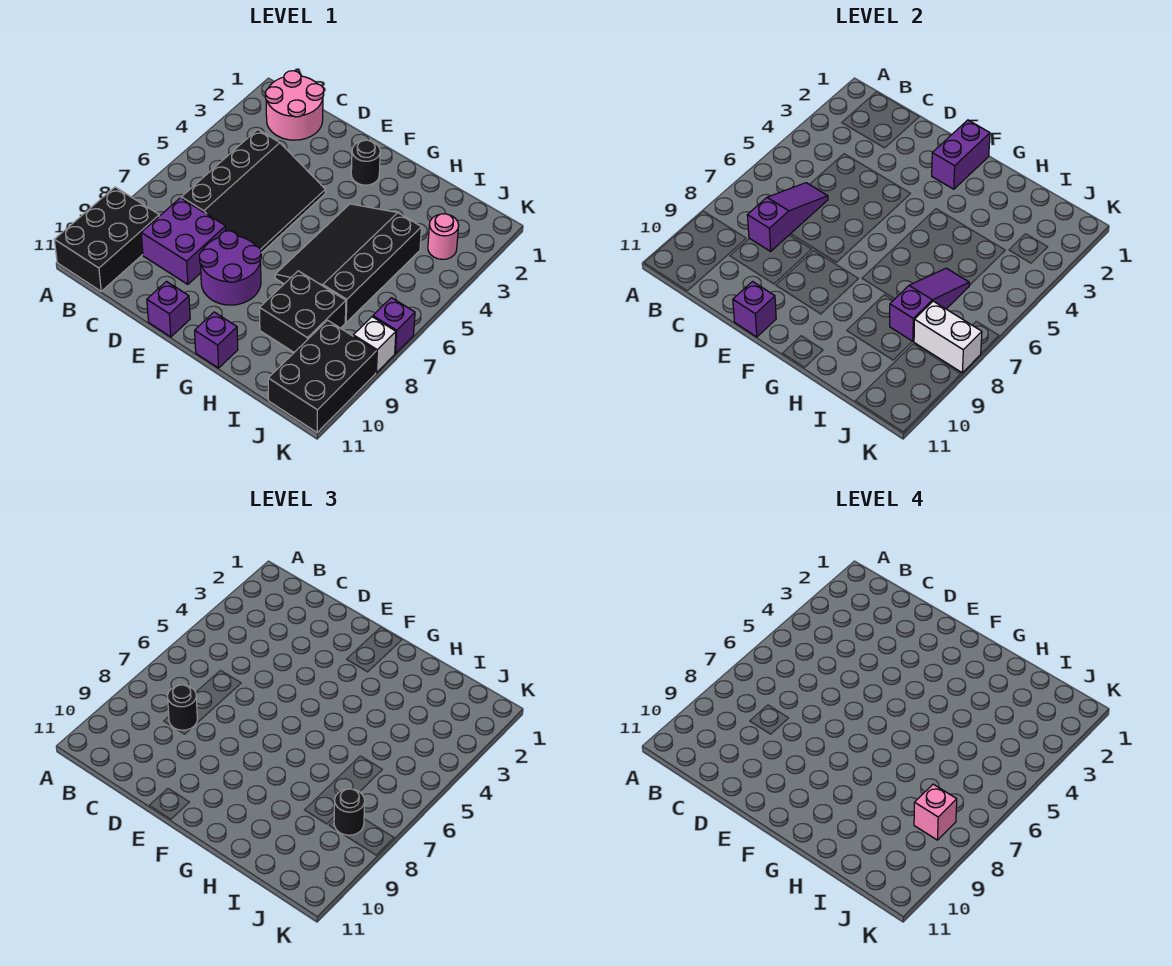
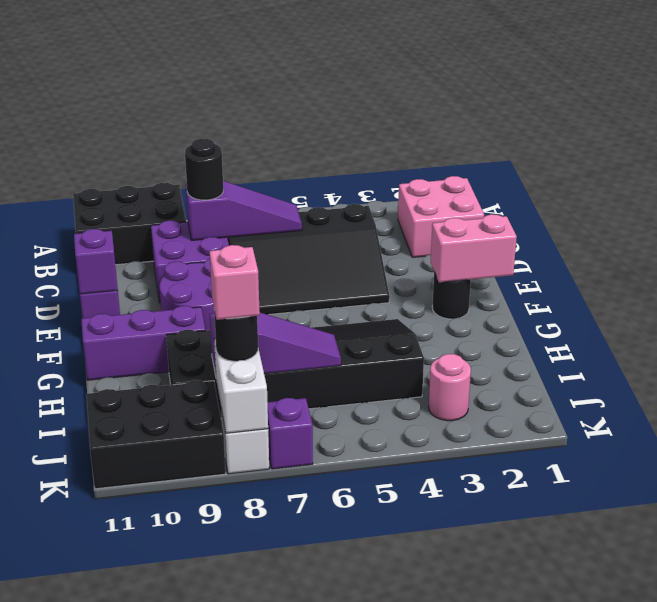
pink 2x2 round brick [265,71,324,140] -> pink 2x2 brick [398,176,484,257]
purple 1x2 brick [932,120,990,189] -> pink 1x2 brick [431,214,517,282]
purple 1x1 brick [195,312,238,368] -> purple 1x3 brick [81,306,205,380]

